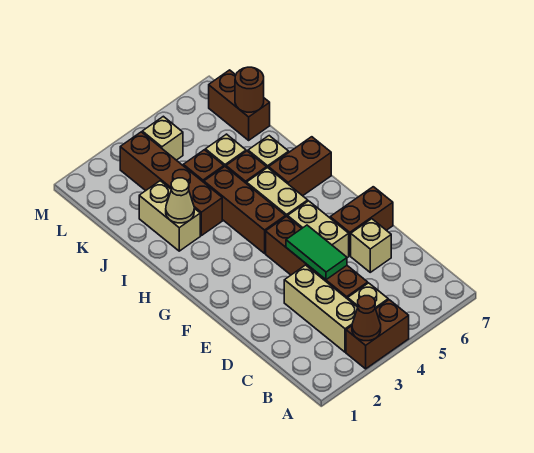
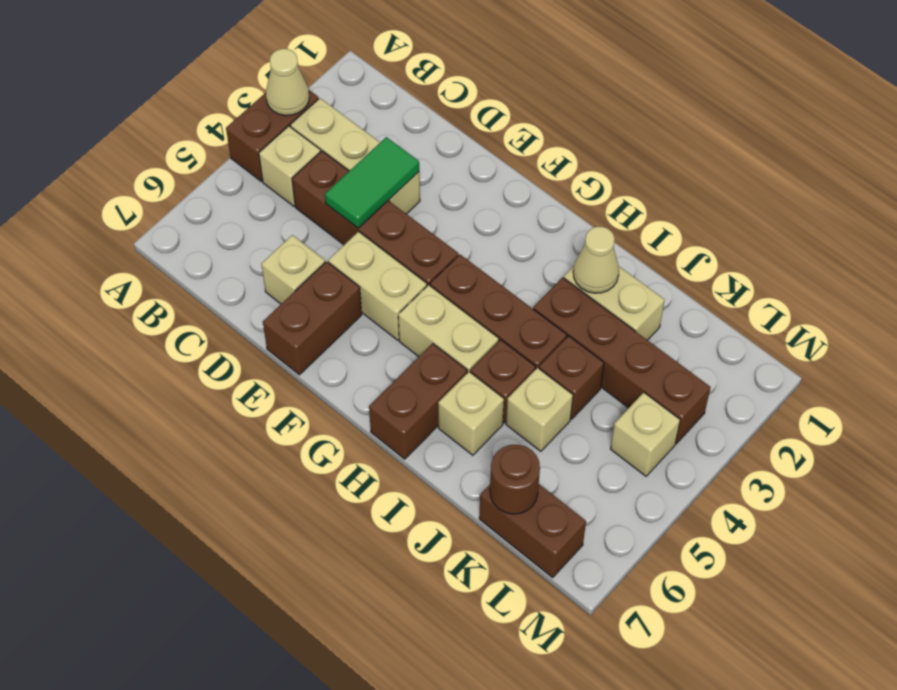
brown 1x1 cone [352,296,381,341] -> tan 1x1 cone [266,49,309,116]
green 1x2 tile [286,225,347,280] -> green 1x2 tile turned to [325,137,419,228]

